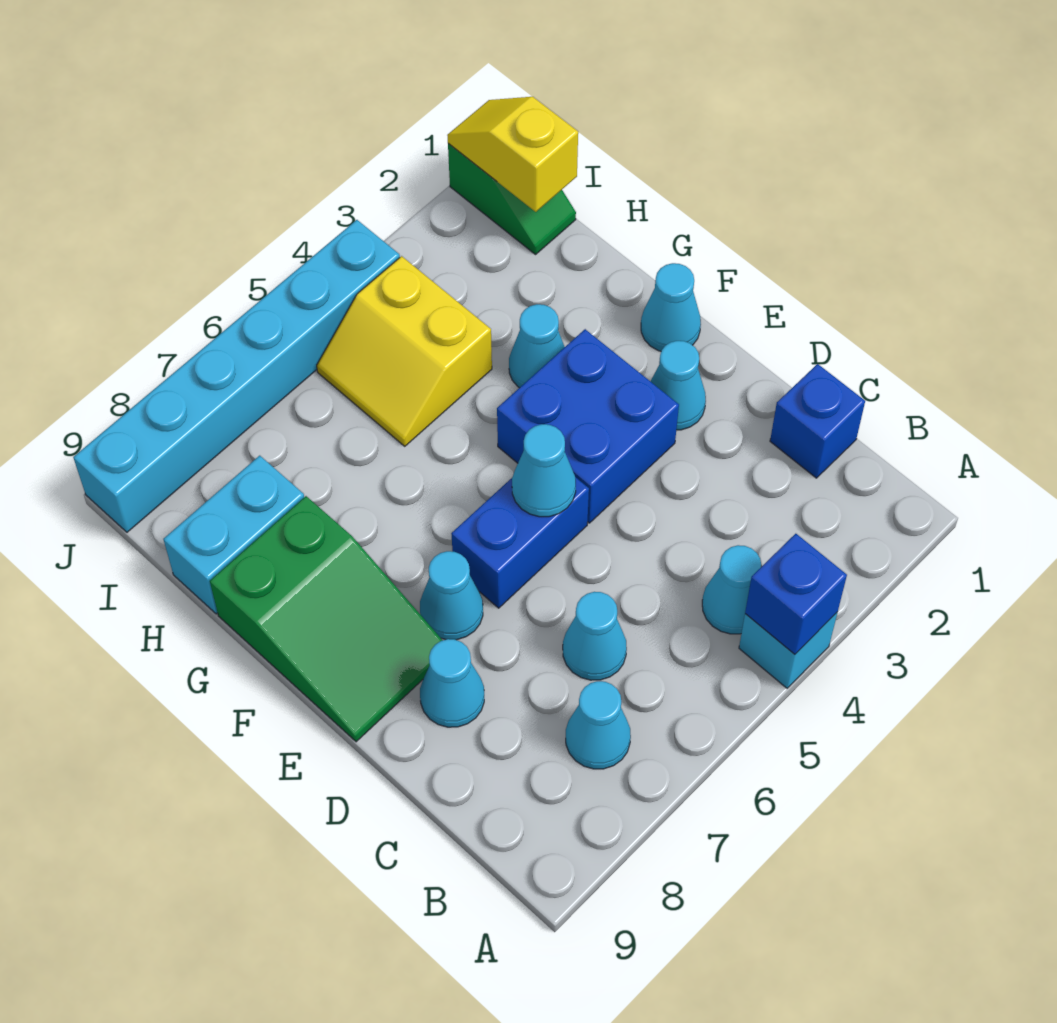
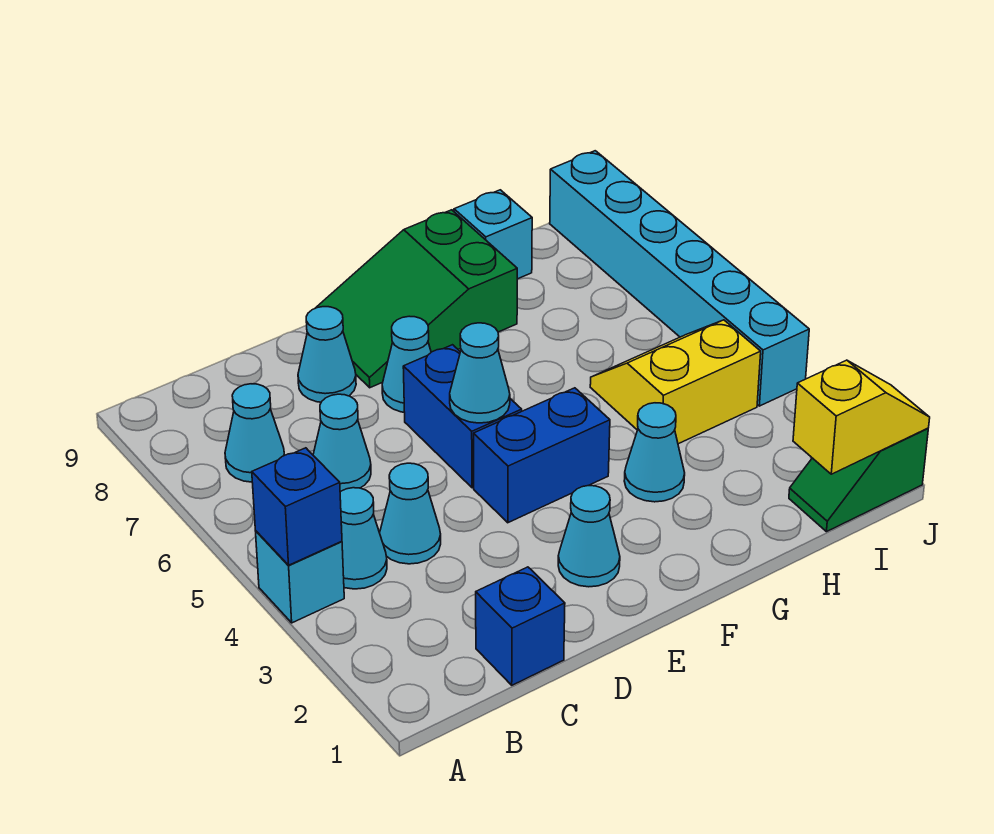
blue 2x2 brick [497,329,679,523] -> blue 1x2 brick [474,388,610,523]
cyan 1x1 cone [641,263,701,351] -> cyan 1x1 cone moved to [380,463,441,564]
cyan 1x2 brick [163,456,304,614] -> cyan 1x1 brick [454,190,532,279]

